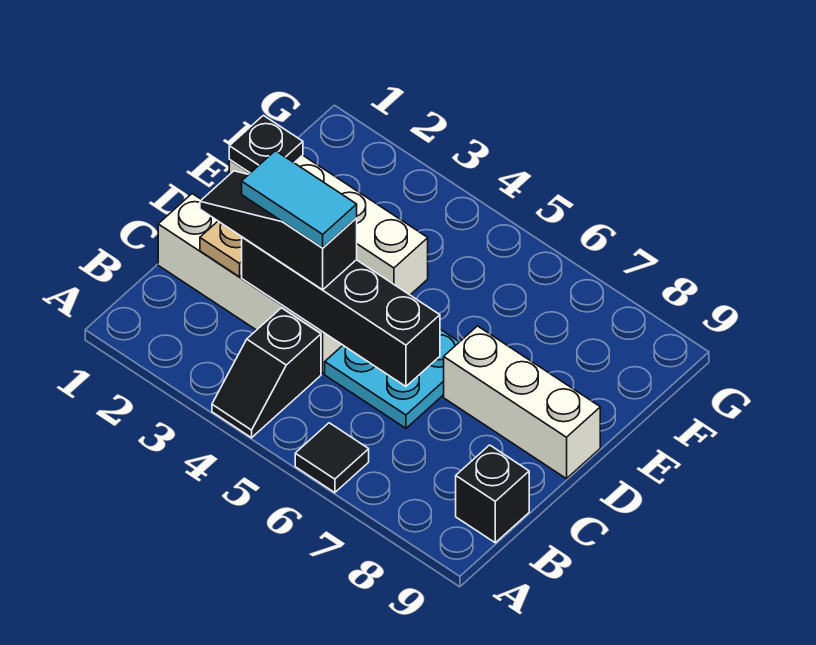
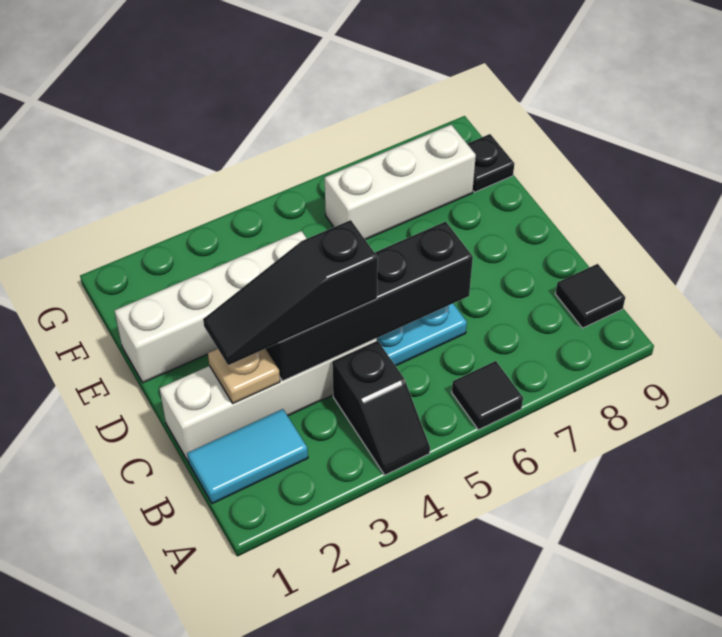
black 1x1 brick [456,445,529,543] -> black 1x1 tile [556,264,625,328]
cyan 1x2 tile [242,151,357,248] -> cyan 1x2 tile moved to [187,409,308,504]
white 1x3 brick [444,326,600,479] -> white 1x3 brick moved to [325,125,476,240]
black 1x1 plate [229,115,303,173] -> black 1x1 plate moved to [467,134,514,192]

